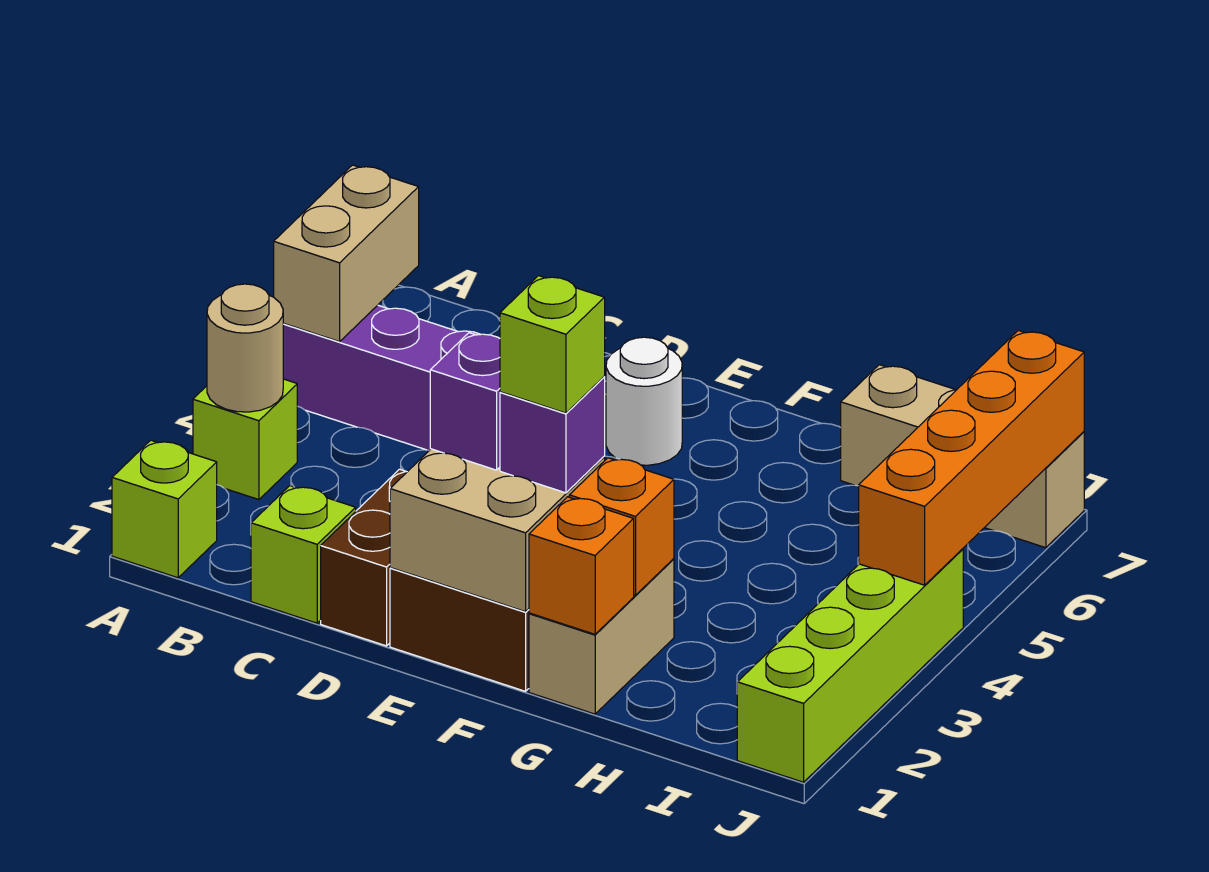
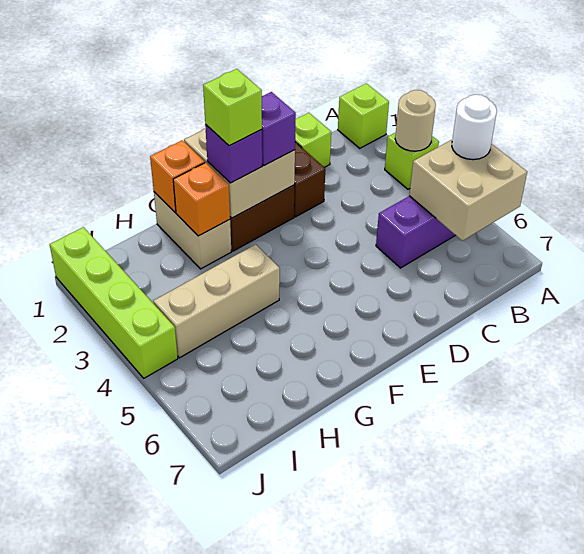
tan 1x2 brick [274,165,419,342] -> tan 2x2 brick [409,140,527,241]
white 1x1 round brick [606,337,682,465] -> white 1x1 round brick moved to [452,95,497,160]
tan 1x3 brick [841,365,1084,548] -> tan 1x3 brick moved to [153,244,280,358]
orange 1x4 brick [859,330,1084,585] -> none

